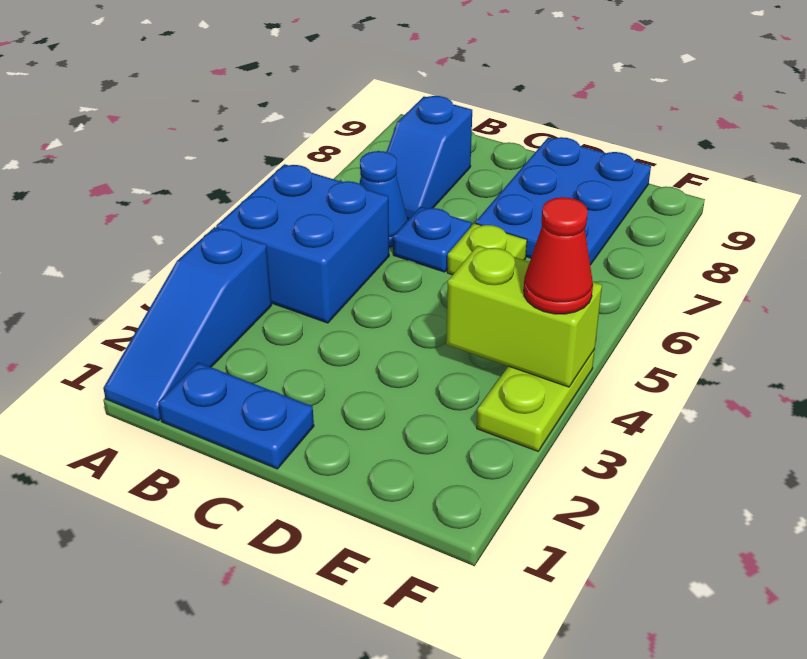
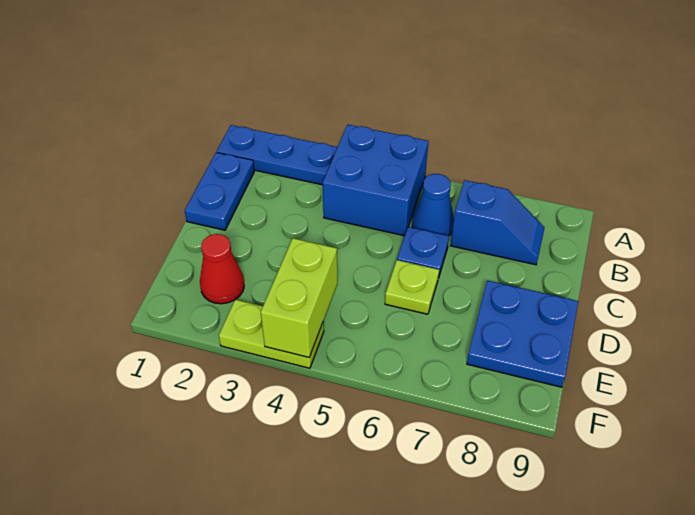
blue 1x3 slope [103,227,272,421] -> blue 1x3 plate [217,125,338,185]
blue 1x2 slope [387,96,472,220] -> blue 1x2 slope turned to [450,180,545,265]
blue 2x3 plate [475,137,651,265] -> blue 2x2 plate [467,280,578,387]
red 1x1 cone [524,197,593,314] -> red 1x1 cone moved to [200,234,244,304]

